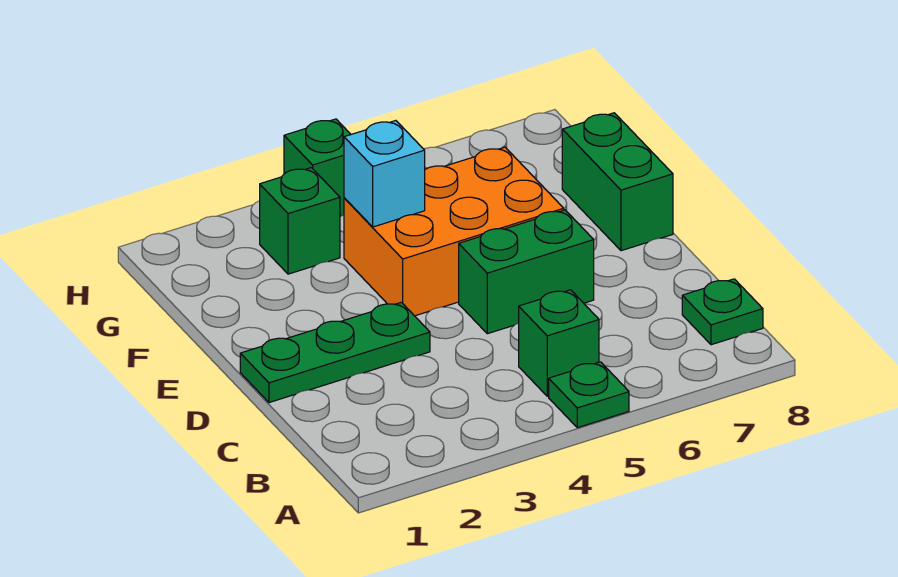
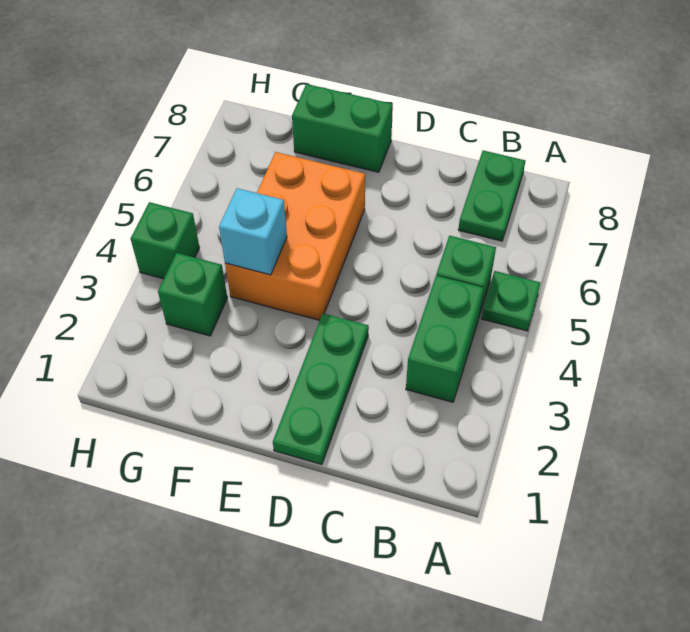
green 1x1 plate [682,279,763,345] -> green 1x2 plate [458,150,525,241]
green 1x2 brick [459,210,594,334] -> green 1x2 brick moved to [406,276,484,402]

